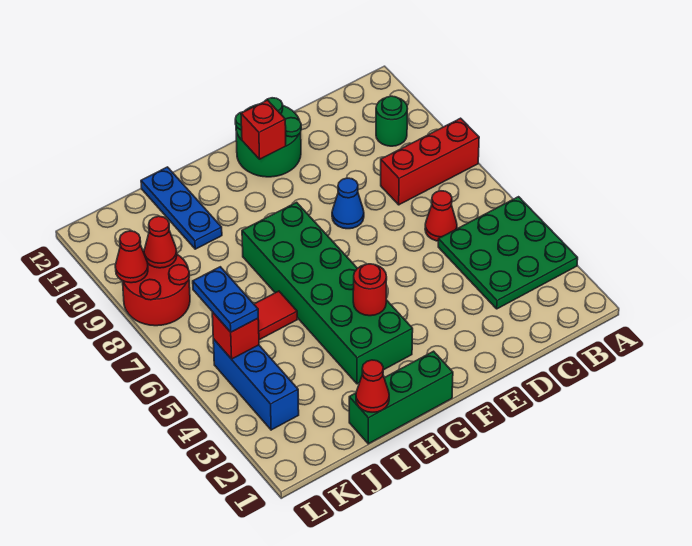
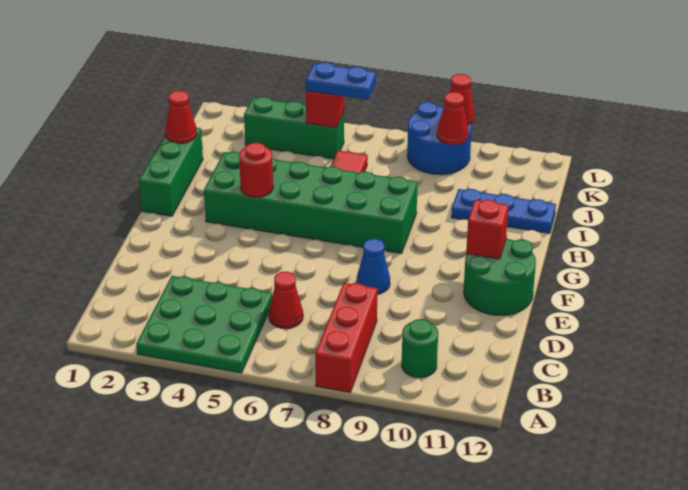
blue 1x3 brick [213,339,299,430] -> green 1x3 brick [244,97,344,159]
red 2x2 round brick [123,251,190,326] -> blue 2x2 round brick [407,102,472,175]

